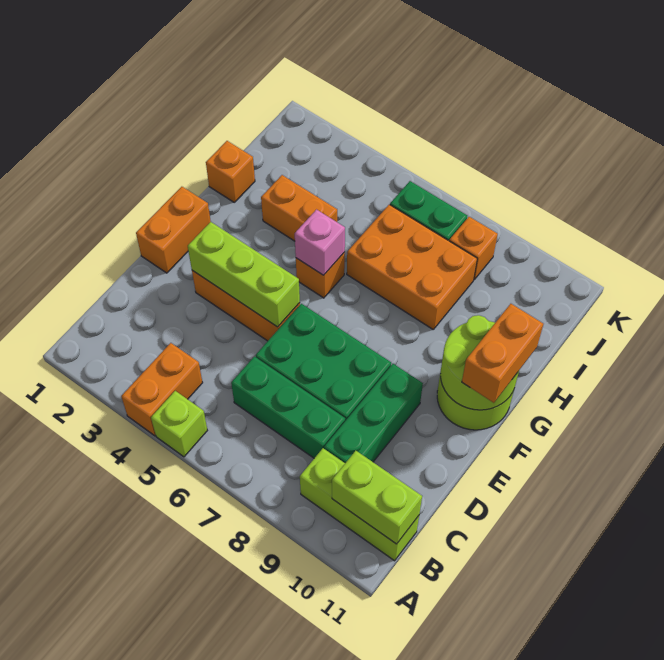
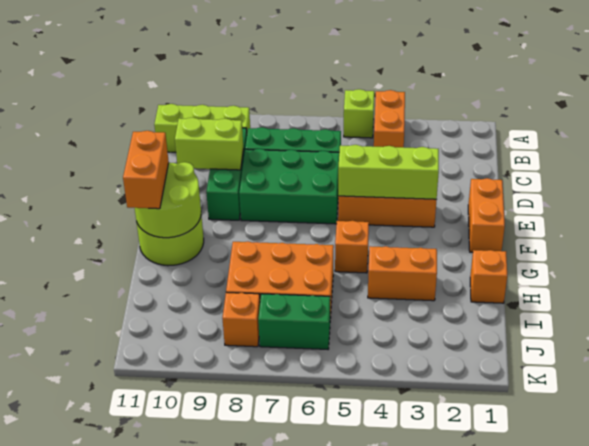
lime 1x2 brick [332,451,422,544] -> lime 1x2 brick moved to [175,118,244,170]
pink 1x1 brick [295,210,345,275] -> none

